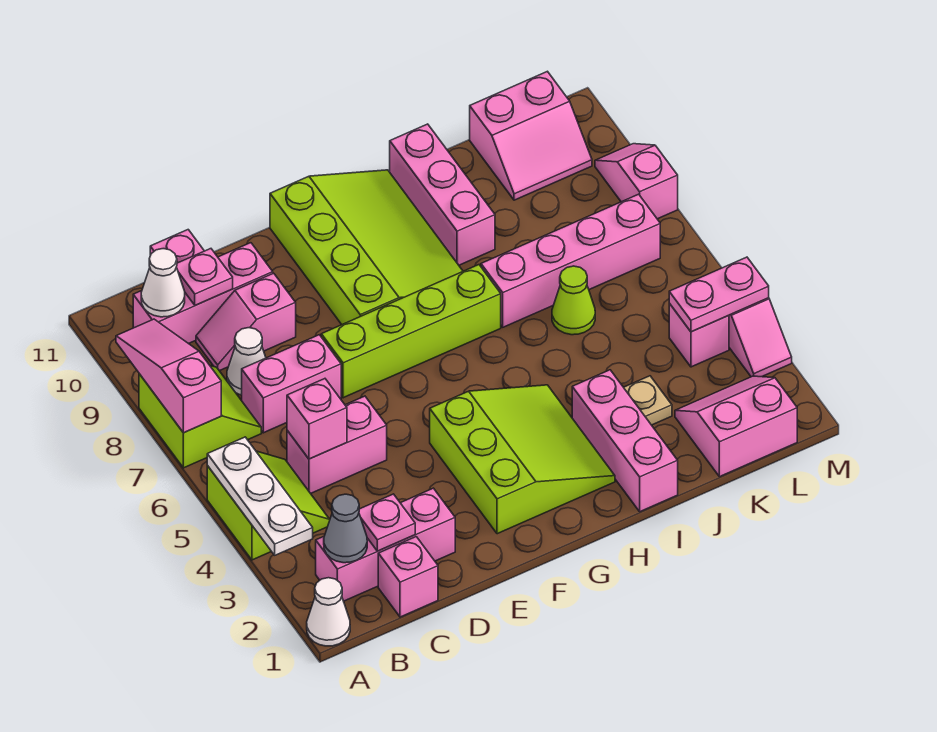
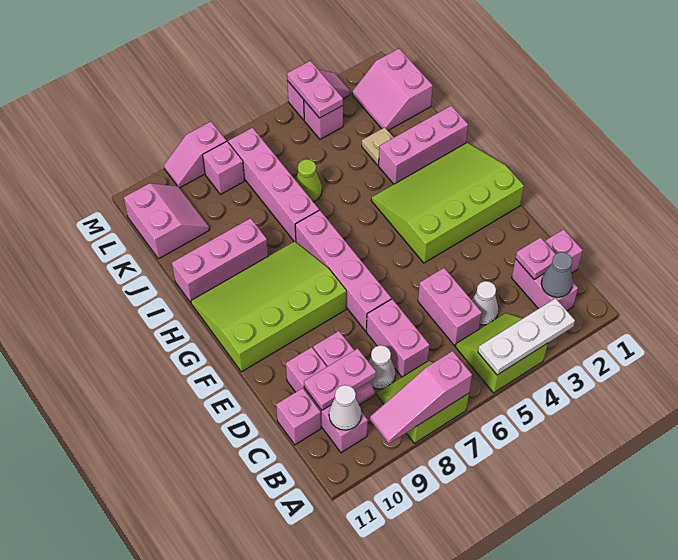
white 1x1 cone [307,578,350,646] -> white 1x1 cone moved to [472,281,498,325]
pink 1x3 brick [316,488,455,601] -> pink 1x2 brick [512,259,578,310]
pink 1x1 brick [287,379,347,459] -> pink 1x1 brick moved to [203,141,244,194]
pink 1x1 plate [176,249,233,305] -> pink 1x2 plate [304,348,376,410]
lime 1x4 brick [321,265,501,398] -> pink 1x4 brick [295,210,391,331]
lime 3x3 slope [430,385,615,534] -> lime 3x4 slope [371,143,524,263]

